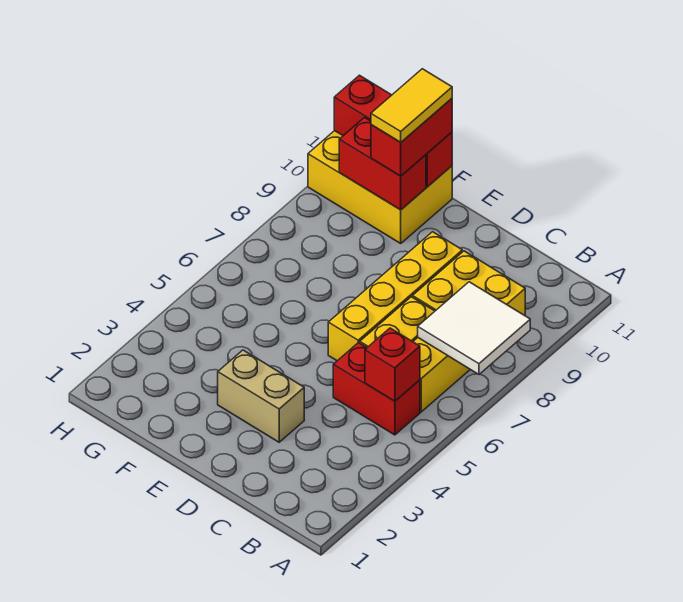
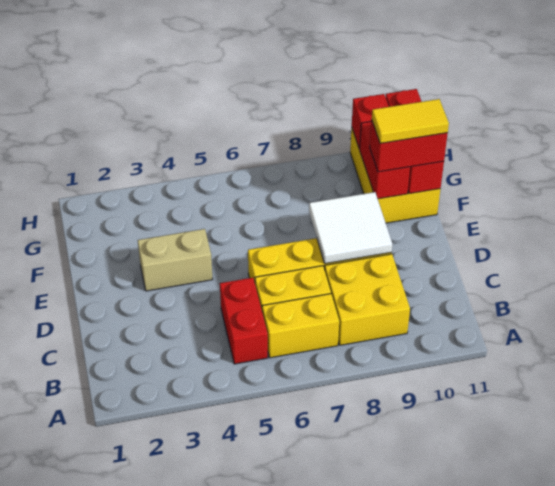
white 2x2 tile [418,282,530,374] -> white 2x2 tile moved to [309,192,392,264]
red 1x1 brick [365,328,420,401] -> red 1x1 brick moved to [352,94,389,149]
tan 1x2 brick [218,350,304,442] -> tan 1x2 brick turned to [138,229,213,291]

